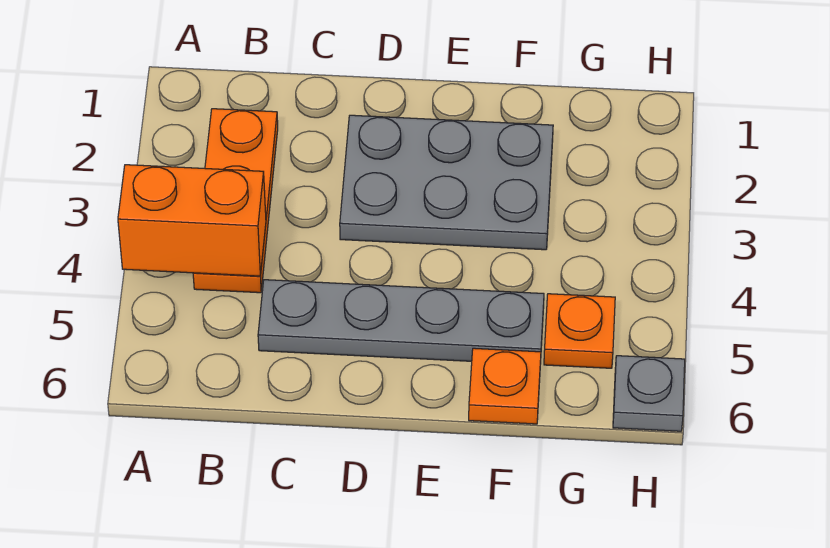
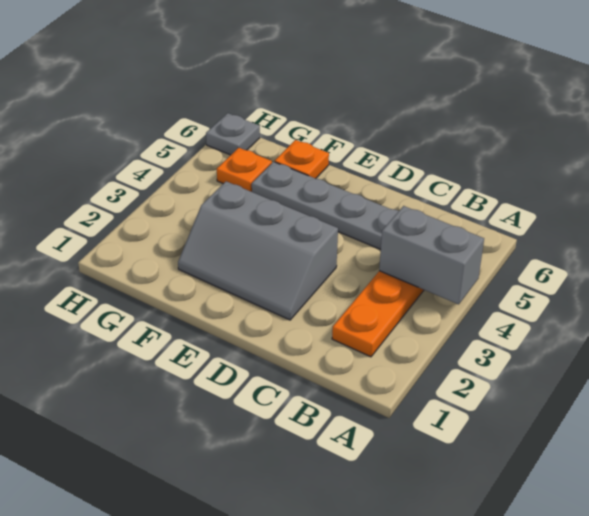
orange 1x2 brick [118,165,266,276] -> grey 1x2 brick [379,206,484,304]
grey 2x3 plate [340,115,553,250] -> grey 2x3 slope [178,181,338,320]

